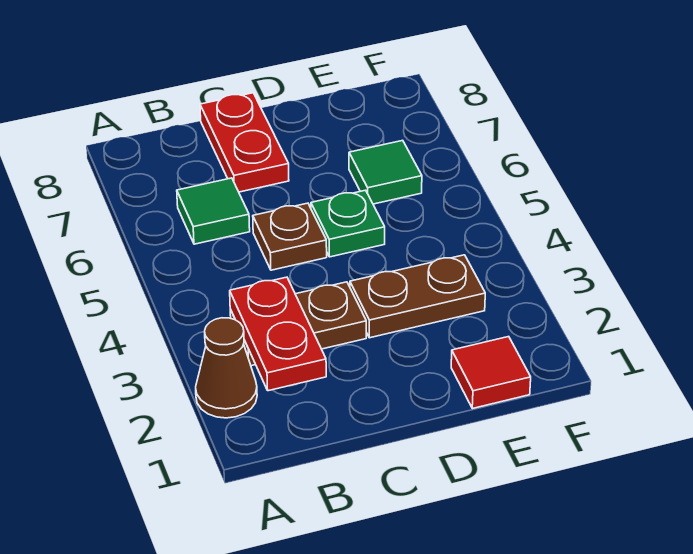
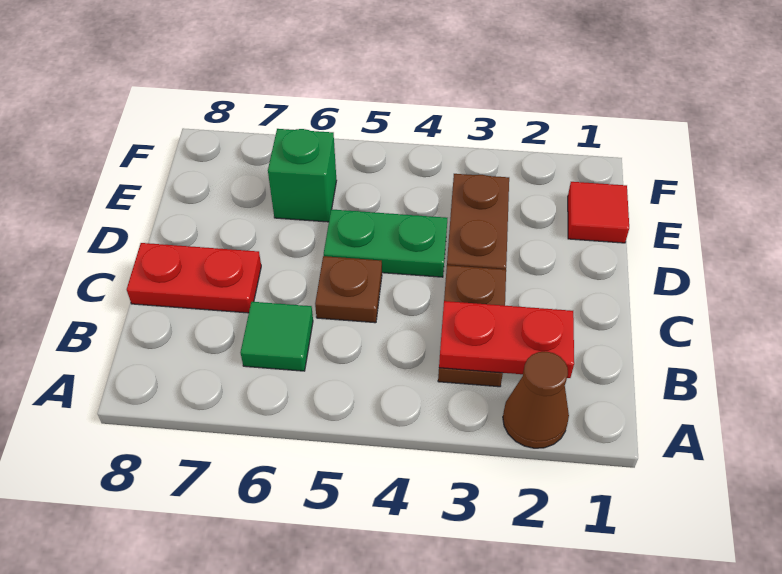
green 1x1 plate [311,190,385,257] -> green 1x2 plate [324,209,447,277]
green 1x1 tile [349,140,422,204] -> green 1x1 brick [268,129,337,222]

